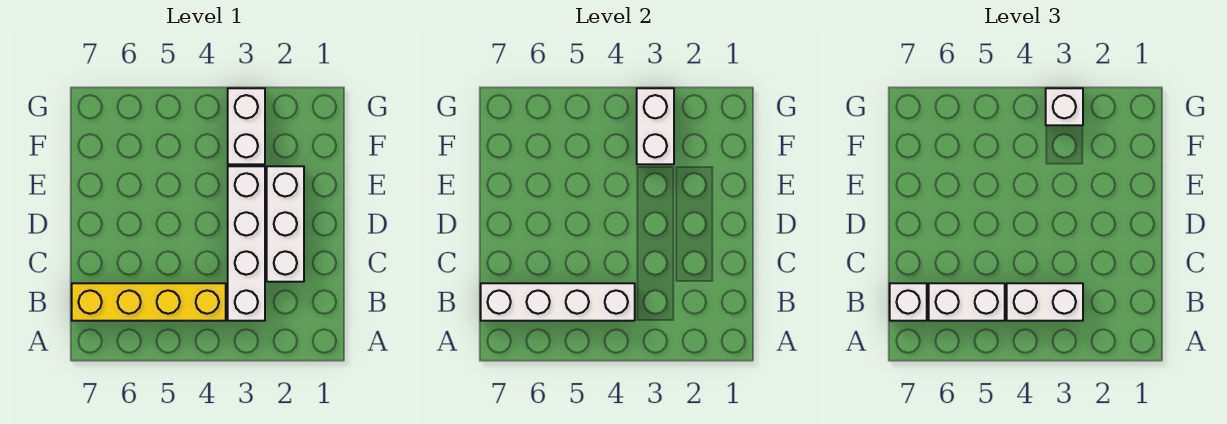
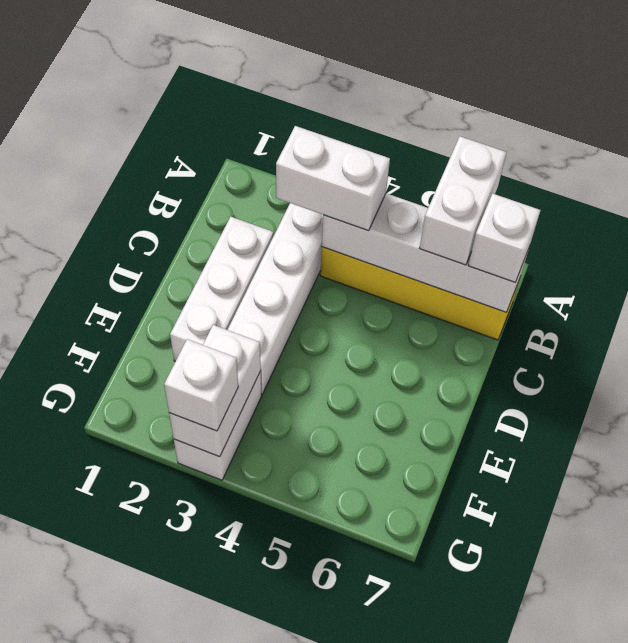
white 1x2 brick [929,283,1005,321] -> white 1x2 brick turned to [420,136,506,265]

